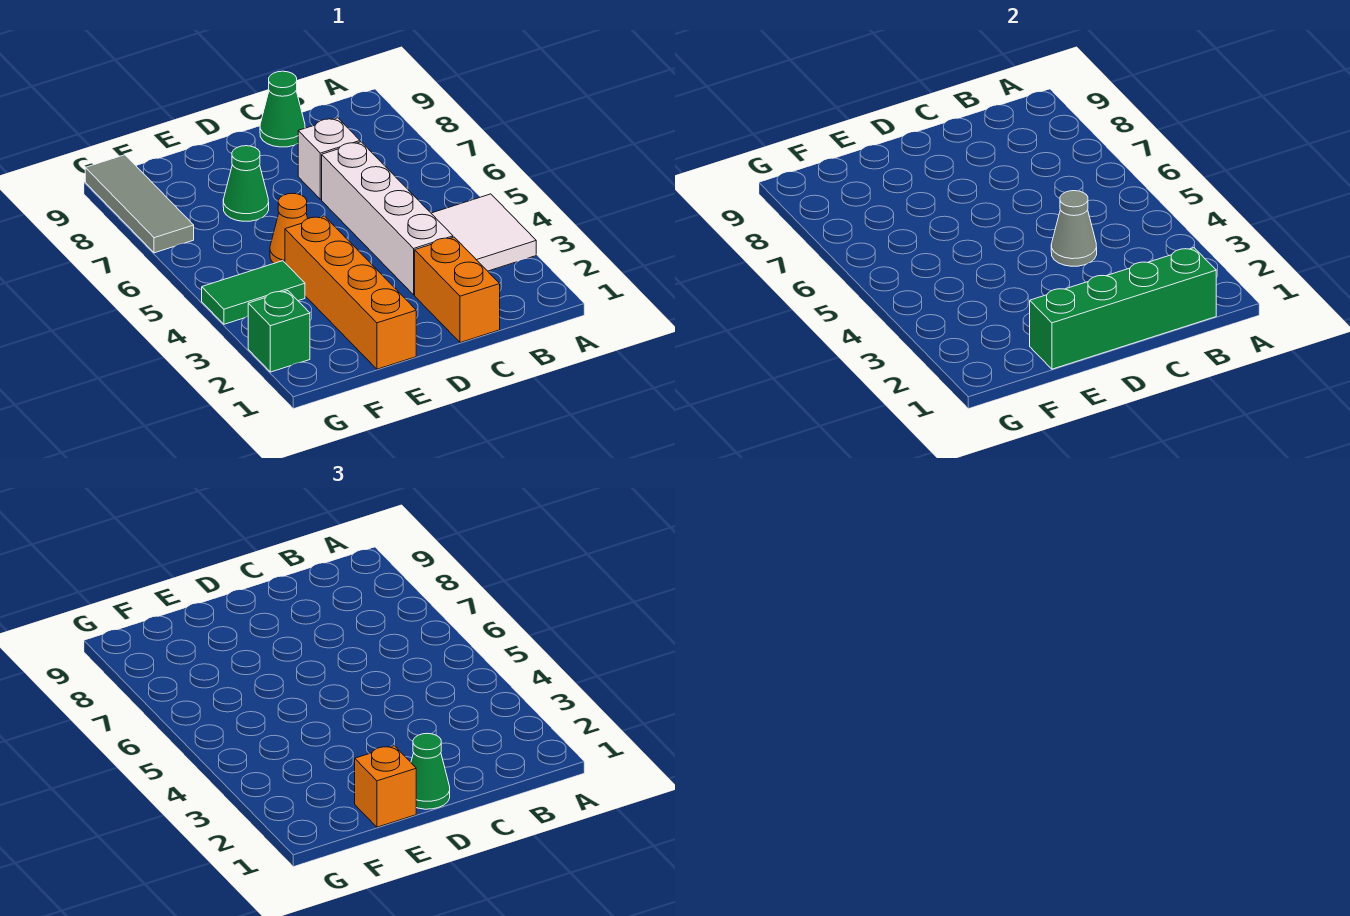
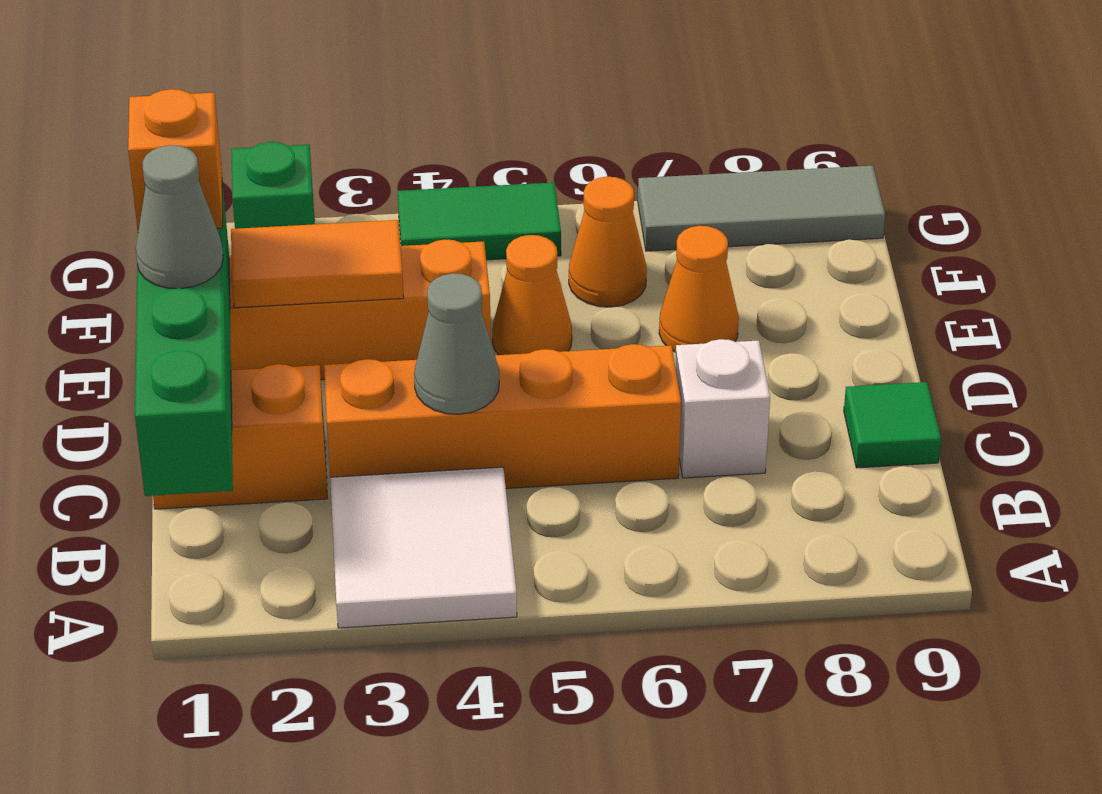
white 1x4 brick [322,142,453,295] -> orange 1x4 brick [324,344,681,488]
green 1x1 cone [260,71,305,147] -> green 1x1 tile [844,382,941,468]
green 1x1 cone [411,733,450,809] -> grey 1x1 cone [136,145,223,289]
none -> orange 1x2 tile [231,220,404,308]
green 1x1 cone [223,146,269,221] -> orange 1x1 cone [659,226,739,352]
green 1x2 tile [202,261,305,324] -> green 1x2 tile turned to [398,183,561,260]
none -> orange 1x1 cone [569,177,647,307]

